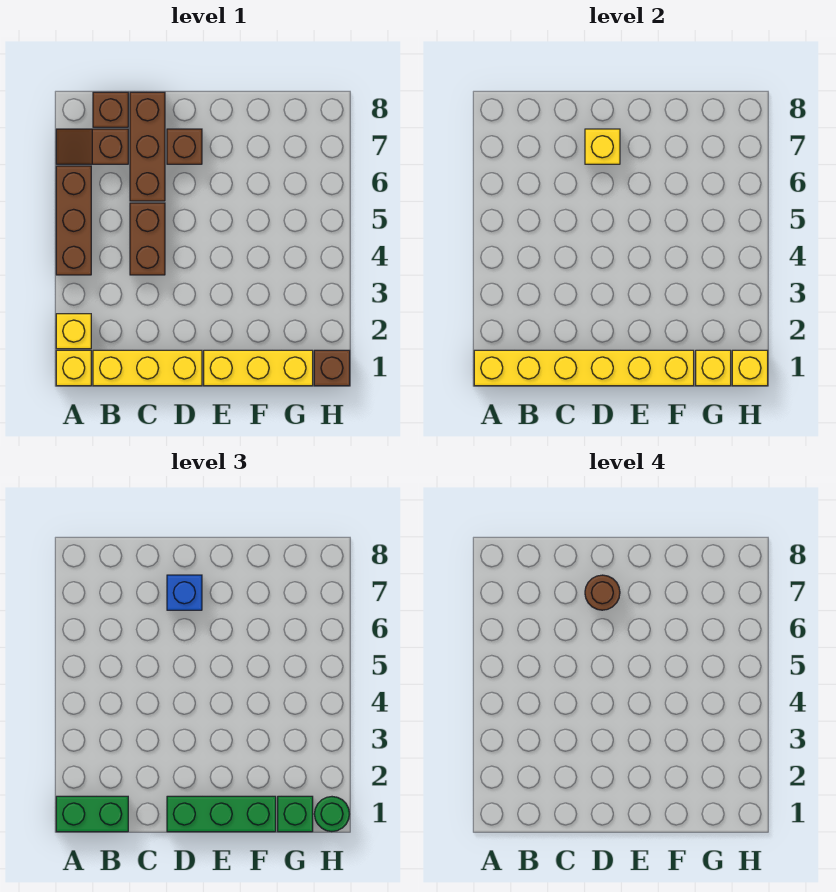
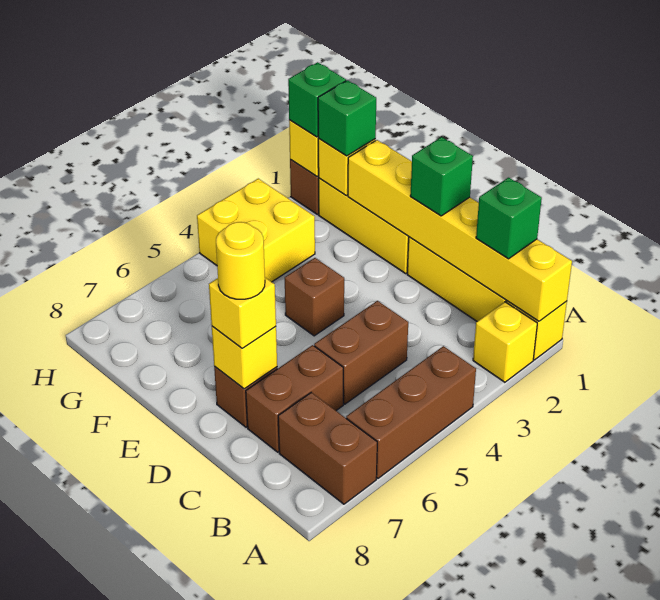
green 1x2 brick [56,796,128,832] -> green 1x1 brick [476,178,542,259]
brown 1x2 slope [56,129,128,164] -> brown 1x2 brick [278,393,377,504]
brown 1x1 brick [93,92,128,127] -> brown 1x1 brick moved to [285,258,344,336]
brown 1x3 brick [130,92,165,201] -> brown 1x2 brick [246,345,343,452]
green 1x3 brick [167,796,276,832] -> green 1x1 brick [410,137,473,216]
blue 1x1 brick [167,575,202,610] -> yellow 1x1 brick [209,278,276,348]
brown 1x1 round brick [585,575,620,610] -> yellow 1x1 round brick [216,222,265,299]
none -> yellow 2x2 brick [197,179,315,282]
green 1x1 round brick [314,797,349,832] -> green 1x1 brick [288,62,346,137]

